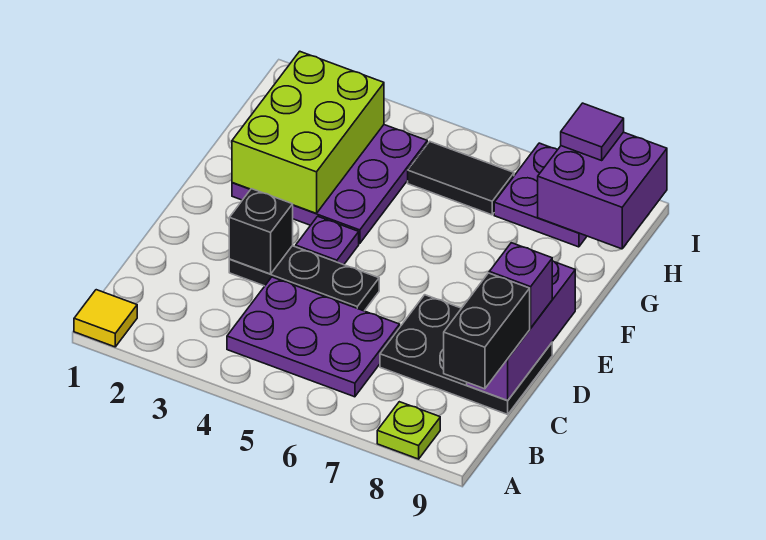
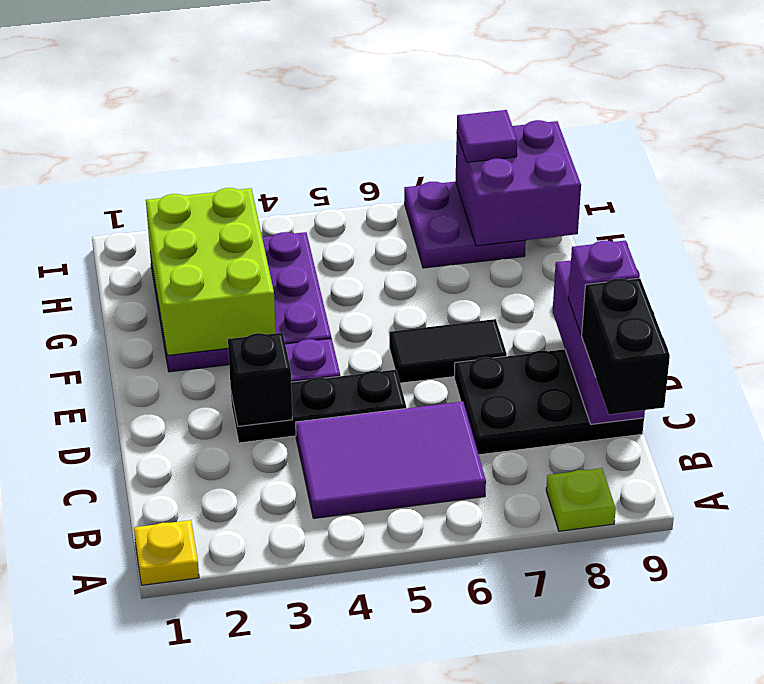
yellow 1x1 tile [74,290,137,347] -> yellow 1x1 plate [134,520,199,585]
purple 2x3 plate [227,277,400,397] -> purple 2x3 tile [296,402,486,518]
black 1x2 tile [408,141,514,215] -> black 1x2 tile moved to [389,319,507,383]

